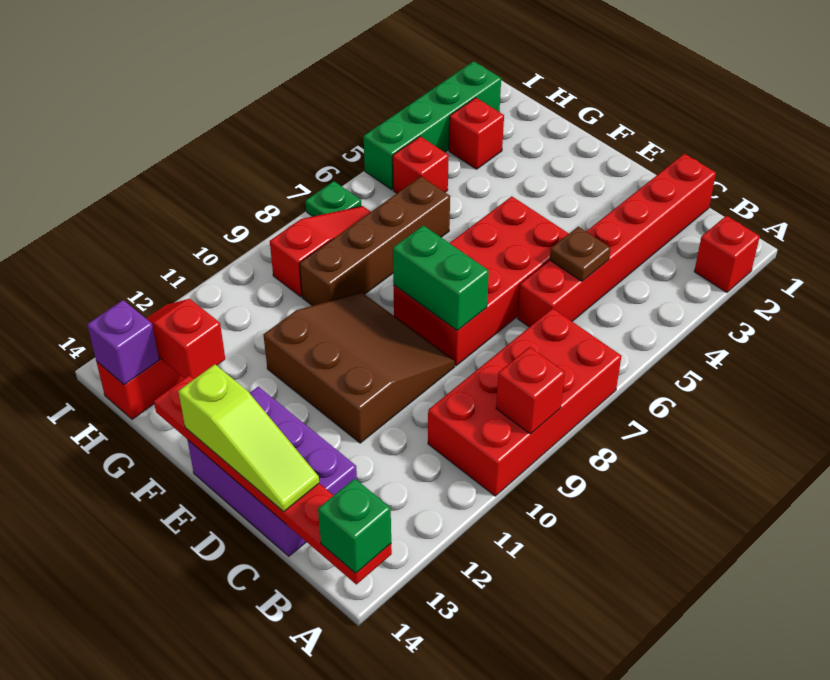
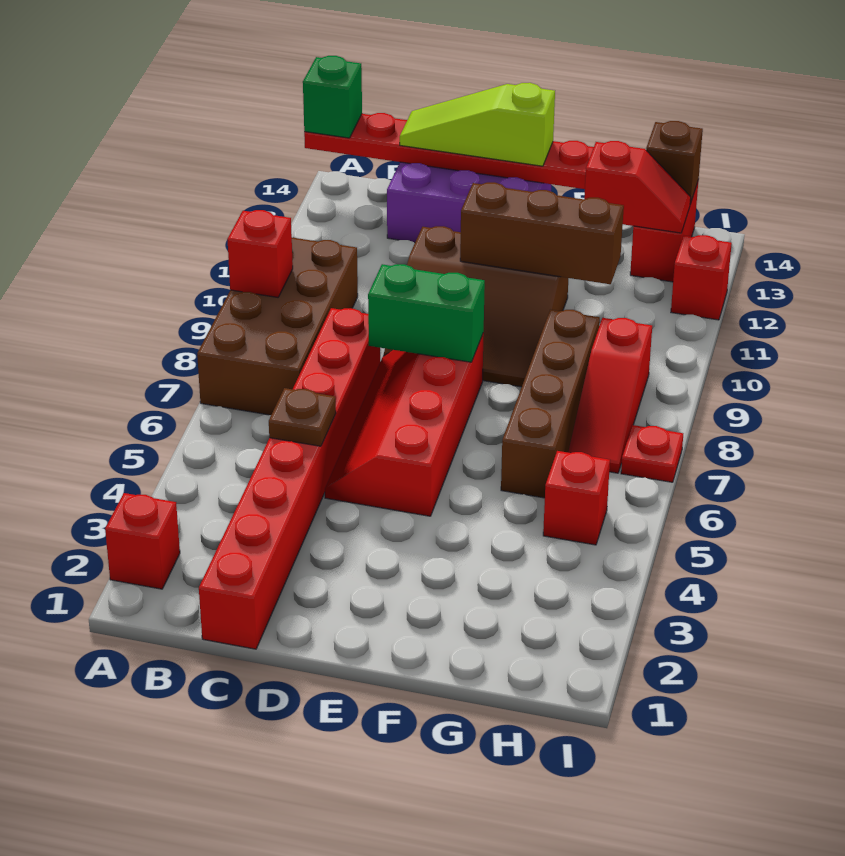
red 2x4 brick [428,308,621,496] -> brown 2x4 brick [197,238,358,415]
red 1x6 brick [518,154,716,327] -> red 1x8 brick [199,308,380,649]
red 2x4 brick [393,196,569,366] -> red 2x4 slope [325,333,484,516]
none -> brown 1x3 brick [460,182,624,284]
red 1x1 brick [449,98,504,169] -> red 1x1 brick moved to [671,235,732,320]
purple 1x1 brick [87,300,159,385] -> brown 1x1 brick [646,121,703,204]
green 1x4 brick [364,61,501,190] -> none
green 1x1 plate [306,181,361,217] -> red 1x1 plate [621,425,683,482]

